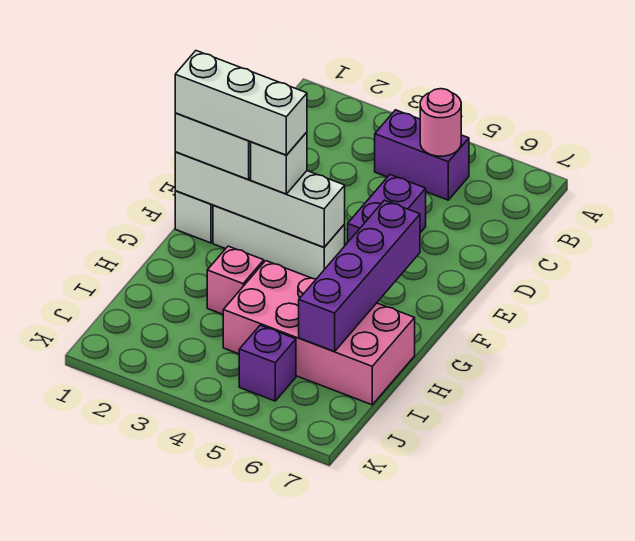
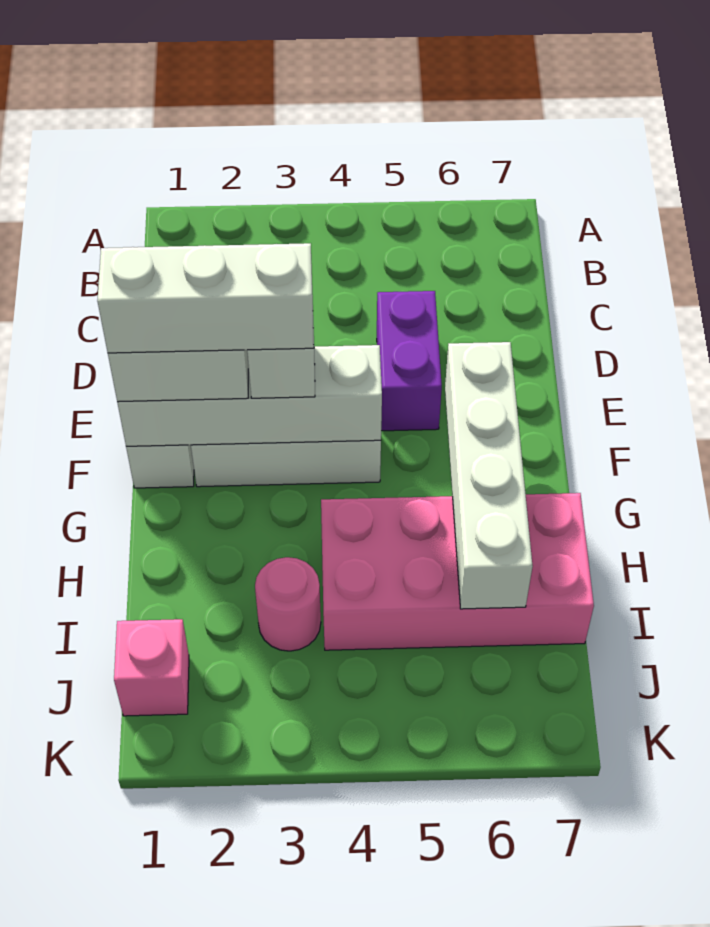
purple 1x2 brick [375,110,469,200] -> none
pink 1x1 round brick [420,89,461,156] -> pink 1x1 round brick moved to [255,557,321,651]
purple 1x4 brick [299,200,420,351] -> white 1x4 brick [445,342,533,609]
pink 1x1 brick [207,246,264,314] -> pink 1x1 brick moved to [114,619,189,716]
purple 1x1 brick [239,325,296,401] -> none

